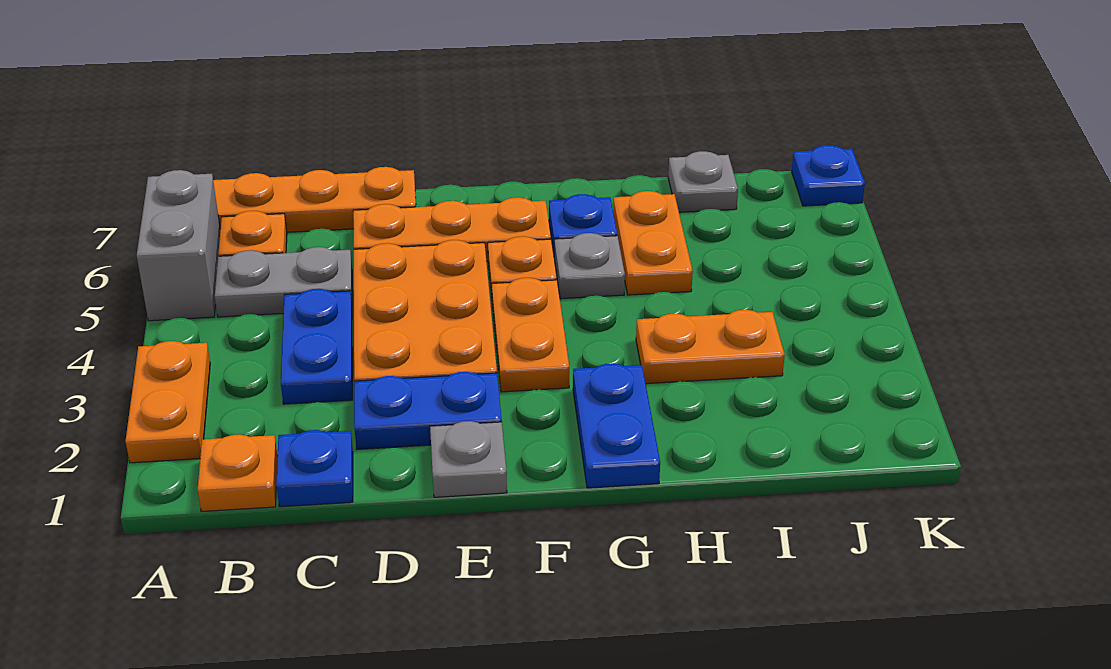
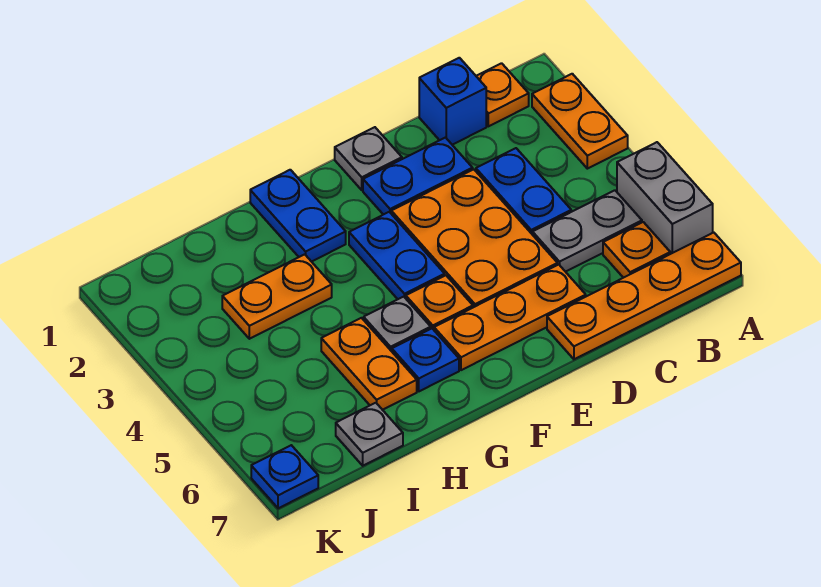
blue 1x1 plate [276,430,353,507] -> blue 1x1 brick [419,58,486,145]
orange 1x2 plate [492,278,569,392] -> blue 1x2 plate [349,212,445,299]

